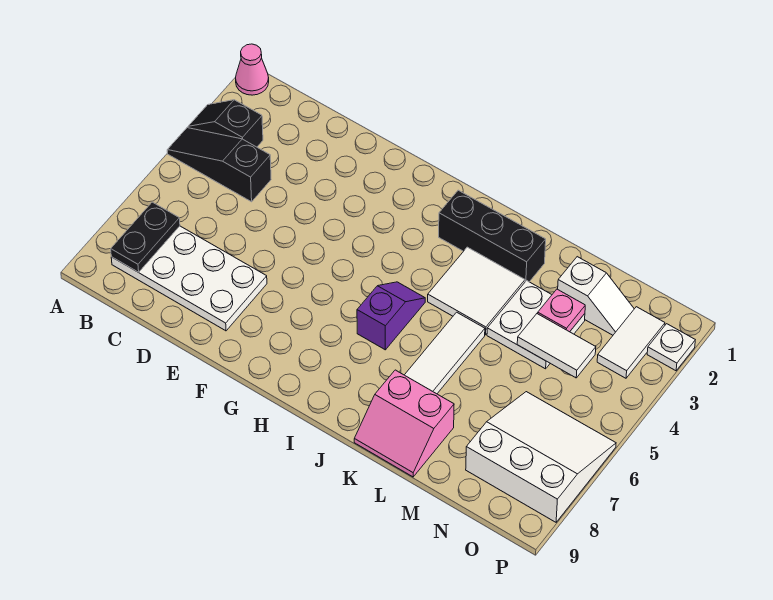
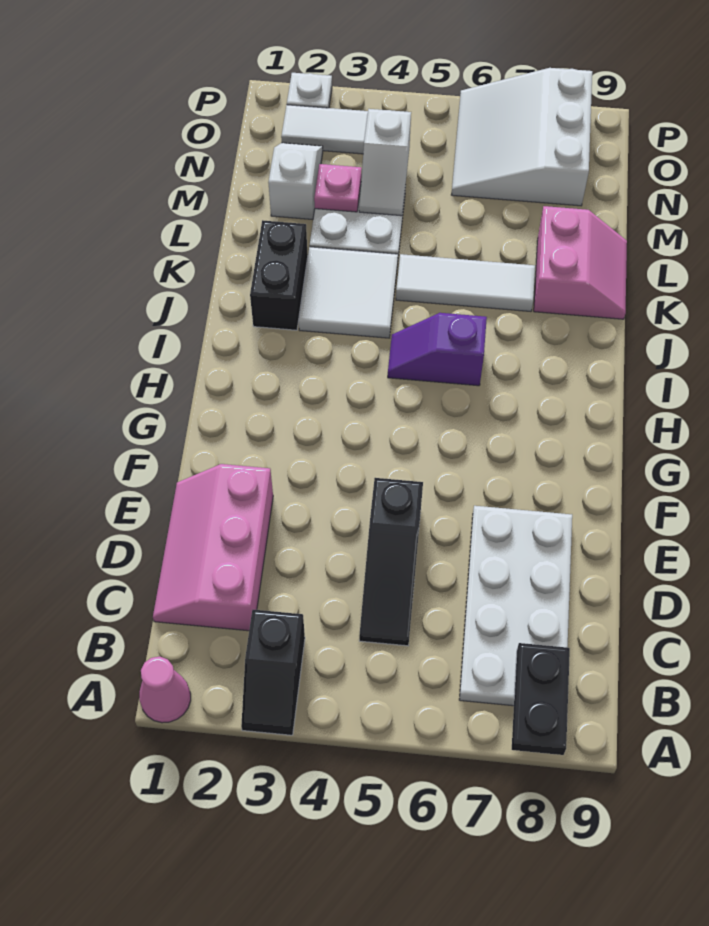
black 1x3 slope [167,128,271,202] -> black 1x3 slope moved to [359,478,423,646]
black 1x2 plate [111,202,180,272] -> black 1x2 plate turned to [512,643,570,755]
none -> pink 2x3 slope [153,464,273,631]
black 1x3 brick [439,190,546,282] -> black 1x2 brick [250,220,308,330]
white 1x2 tile [517,314,596,378] -> white 1x2 slope [359,109,411,216]

